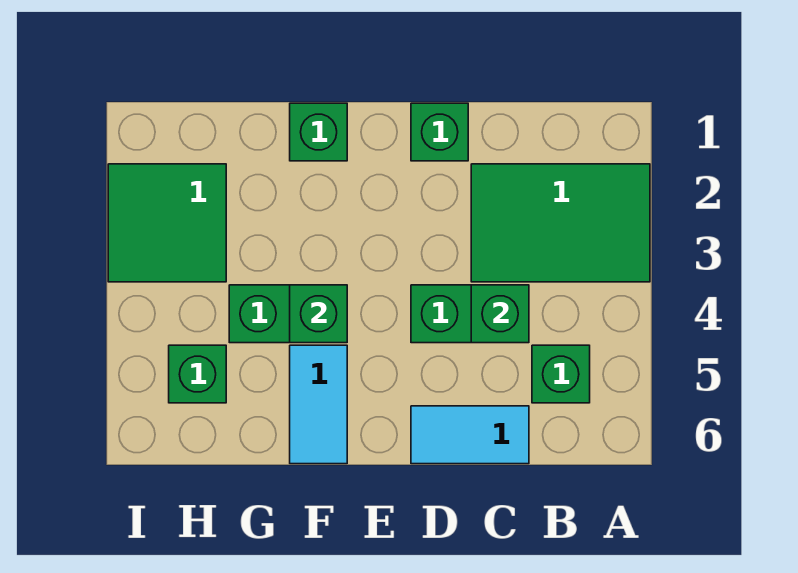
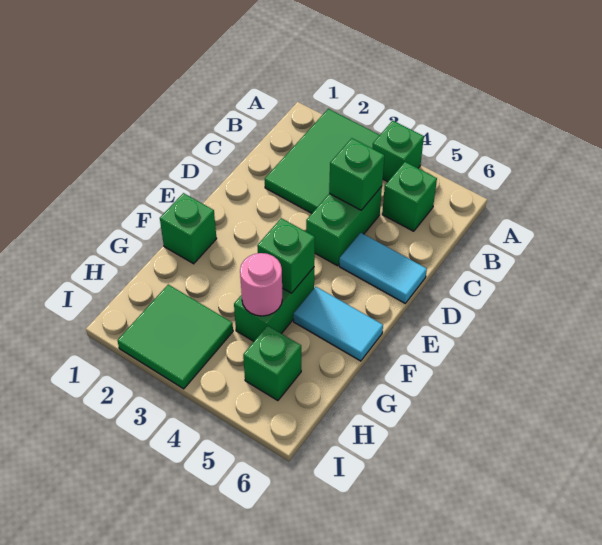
cyan 1x2 tile [411,406,529,464] -> cyan 1x2 tile turned to [339,233,427,303]
green 1x1 brick [411,103,468,161] -> green 1x1 brick moved to [372,121,424,182]
none -> pink 1x1 round brick [240,253,282,316]

